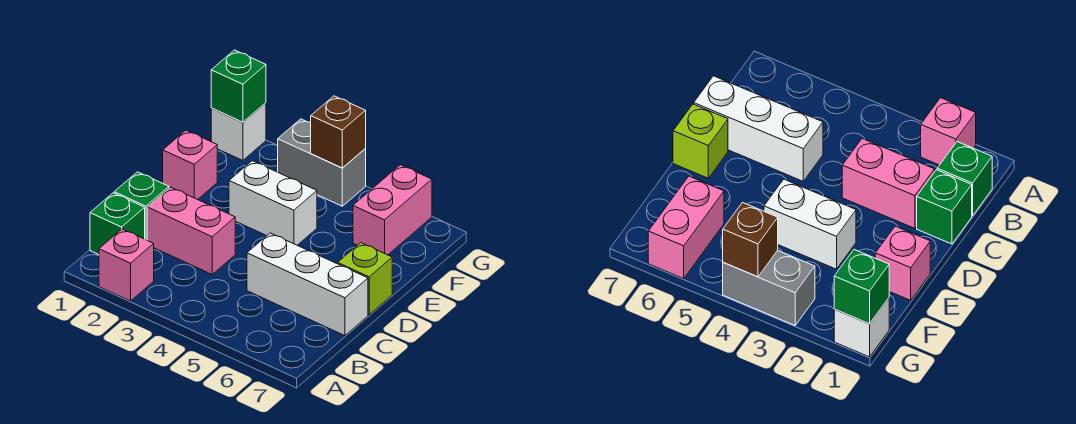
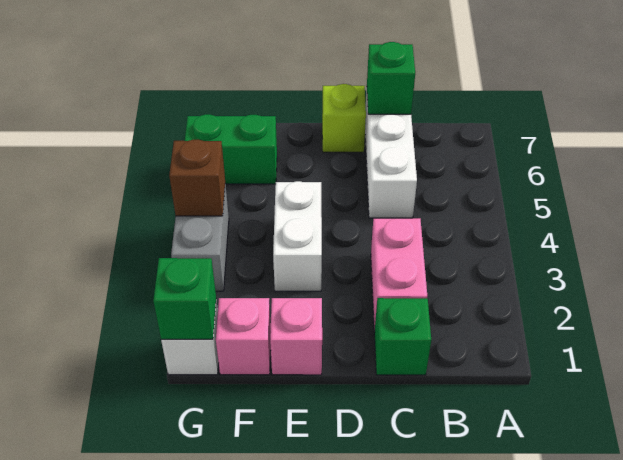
pink 1x1 brick [99,229,154,301] -> pink 1x1 brick moved to [216,298,271,375]
green 1x1 brick [90,193,145,254] -> green 1x1 brick moved to [367,42,415,114]
pink 1x2 brick [353,165,432,255] -> green 1x2 brick [185,114,277,184]

